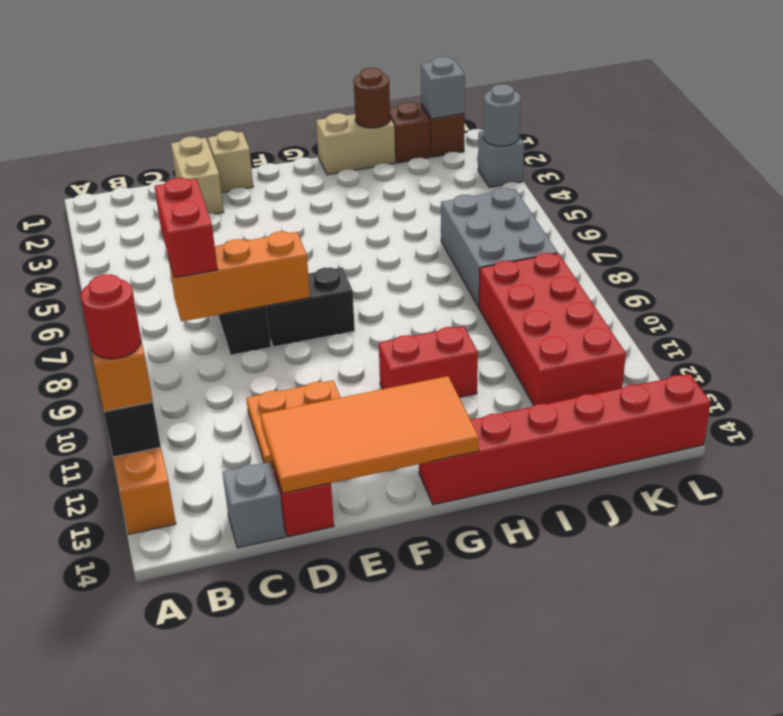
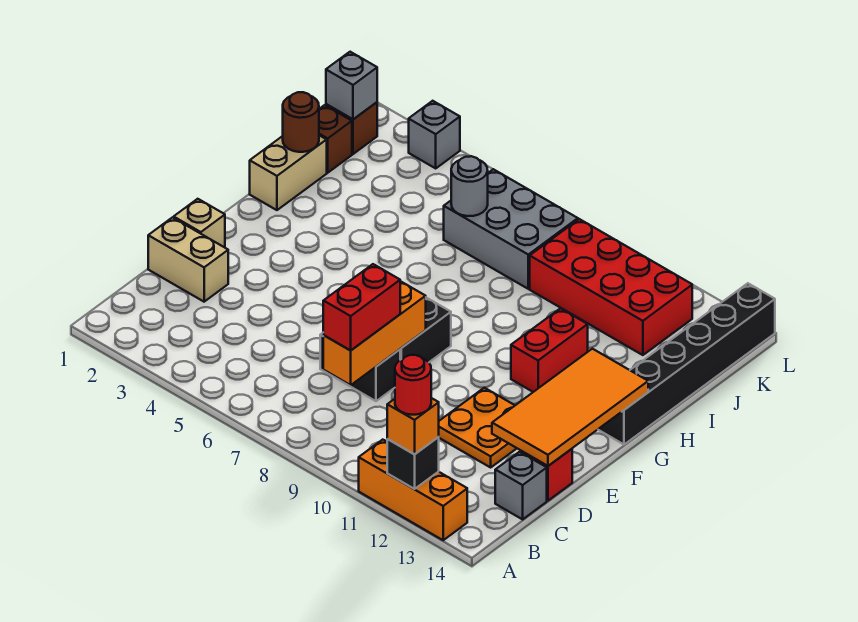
red 1x2 brick [154,178,218,278] -> red 1x2 brick turned to [323,264,400,351]
red 1x6 brick [419,374,711,505] -> black 1x6 brick [598,283,775,444]
grey 1x1 round brick [483,84,521,146] -> grey 1x1 round brick moved to [451,156,488,216]

